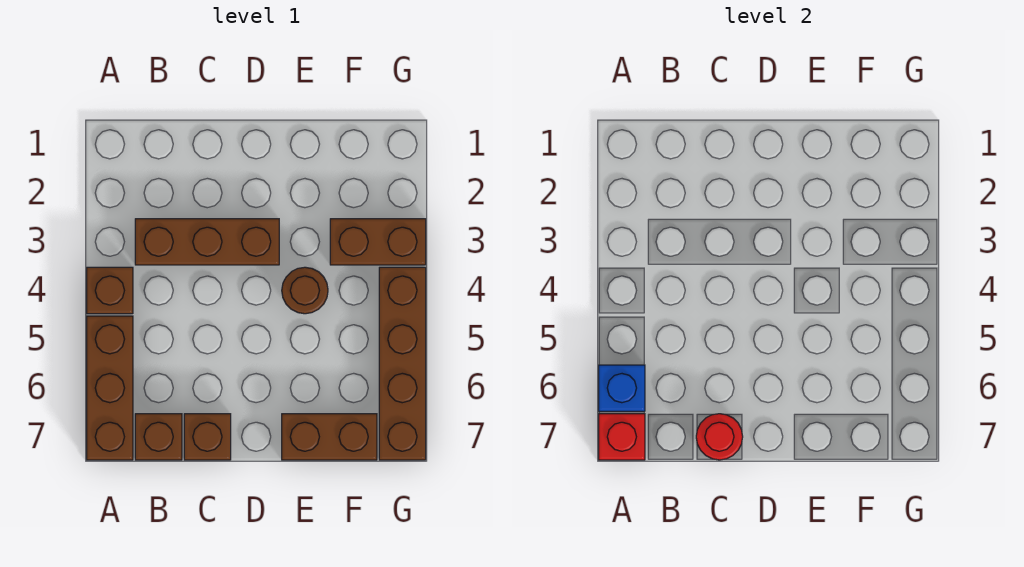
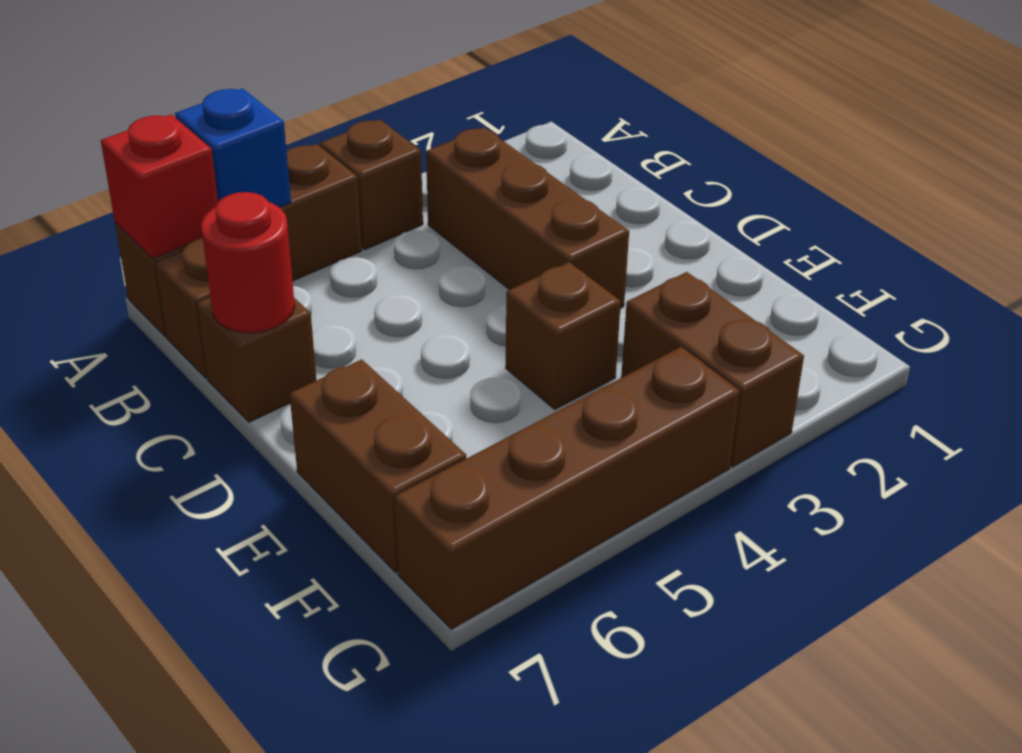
brown 1x1 round brick [282,267,328,314] -> brown 1x1 brick [506,262,621,409]

